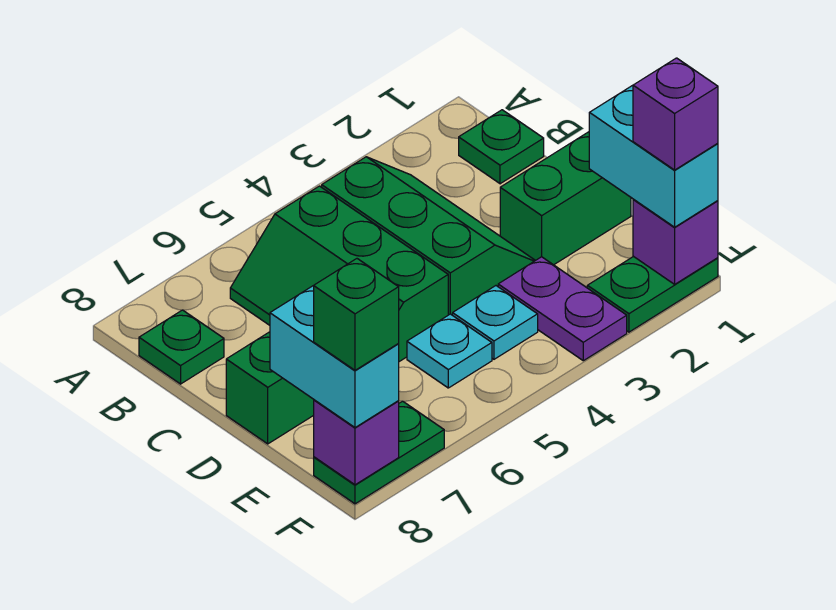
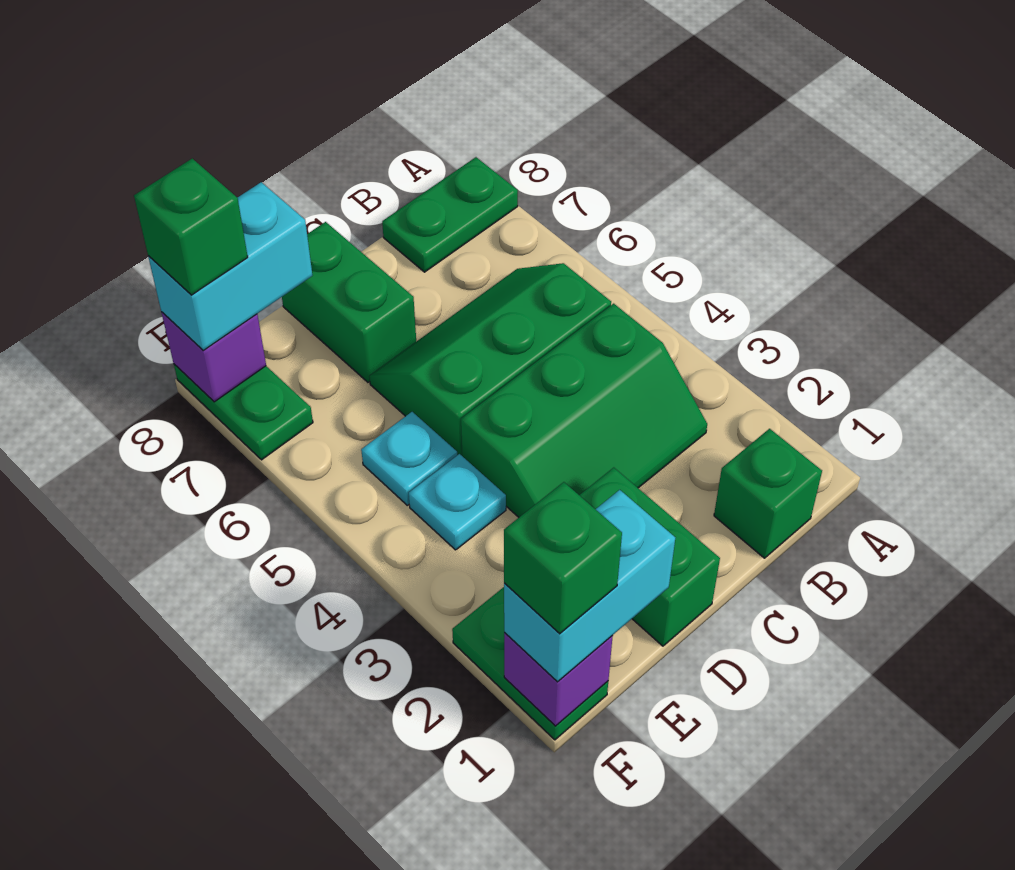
green 1x1 plate [459,110,544,184] -> green 1x1 brick [714,429,822,558]
green 1x1 plate [139,310,224,384] -> green 1x2 plate [382,157,518,272]
purple 1x2 plate [498,257,627,361] -> none
purple 1x1 brick [633,58,718,170] -> green 1x1 brick [504,482,622,634]

